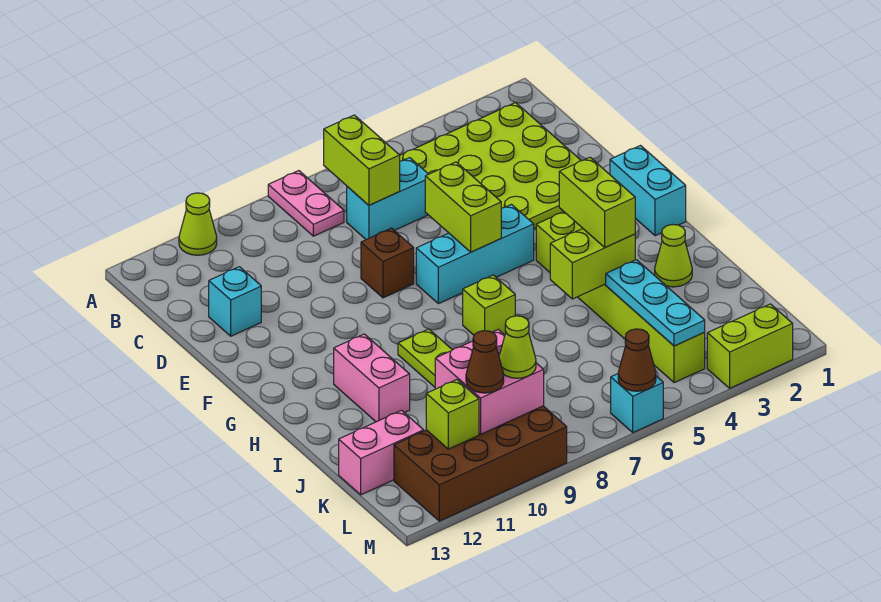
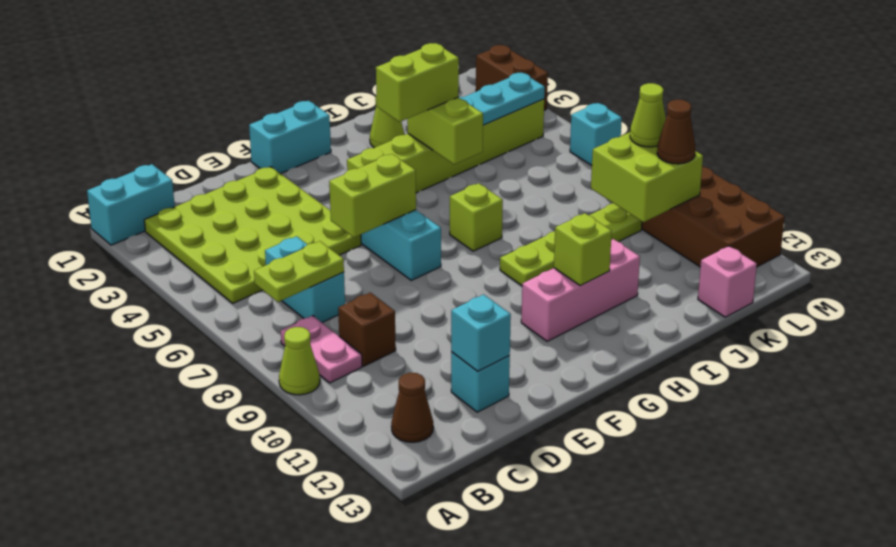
none -> cyan 1x2 brick [87,164,175,245]
pink 1x2 plate [268,171,344,236] -> pink 1x2 plate turned to [281,316,362,383]
lime 1x1 cone [179,193,217,255] -> lime 1x1 cone moved to [279,327,320,395]
lime 1x2 brick [324,115,400,205] -> lime 1x2 plate [254,241,344,302]
none -> cyan 1x1 brick [451,294,511,371]
brown 1x1 brick [361,228,414,298] -> brown 1x1 brick moved to [338,292,396,366]
pink 1x2 brick [334,334,410,422] -> pink 1x3 brick [521,239,640,341]
pink 2x2 brick [435,329,544,434] -> lime 2x2 brick [591,132,703,222]
pink 1x2 brick [339,410,424,495] -> pink 1x1 brick [698,246,757,317]
lime 1x1 brick [426,380,479,449] -> lime 1x1 brick moved to [554,213,612,286]
lime 1x2 brick [707,304,793,388] -> brown 1x2 brick [476,45,548,110]
brown 1x1 cone [618,329,656,391] -> brown 1x1 cone moved to [391,373,433,442]

